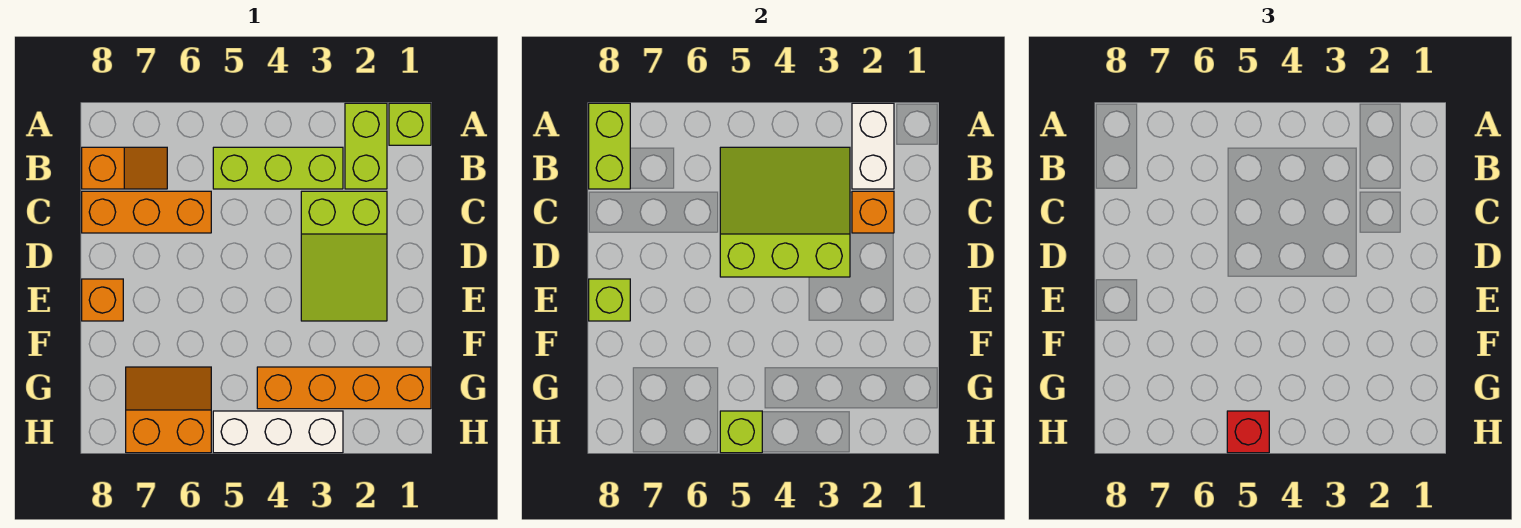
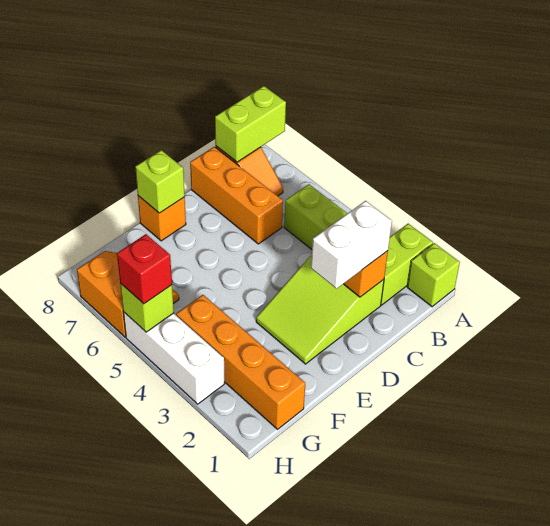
white 1x2 brick [852,103,894,189] -> white 1x2 brick moved to [311,201,392,289]
lime 3x3 slope [720,147,850,277] -> none

